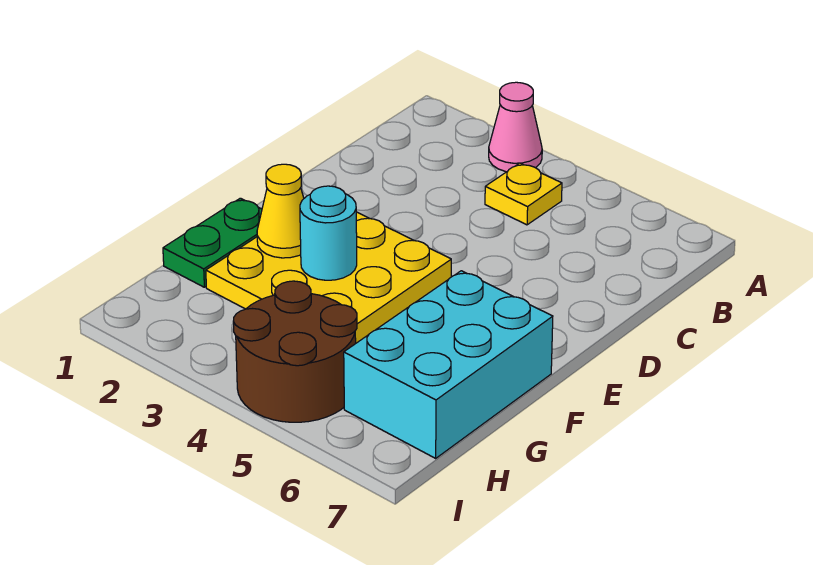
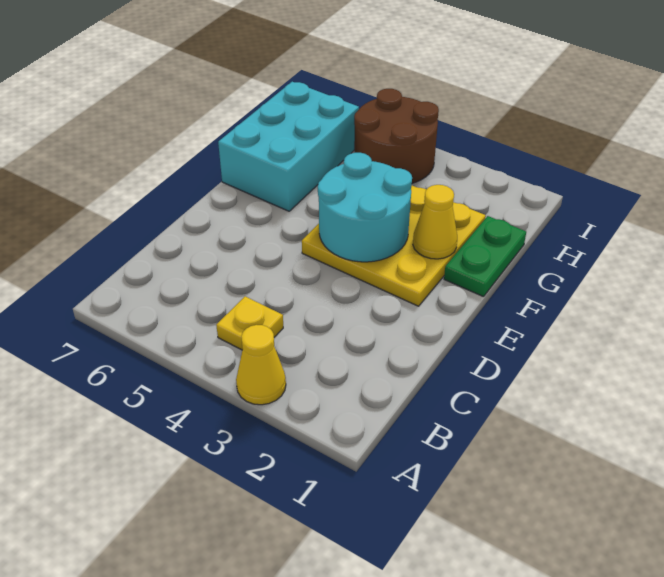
pink 1x1 cone [489,82,542,172] -> yellow 1x1 cone [236,325,286,405]
cyan 1x1 round brick [300,186,357,280] -> cyan 2x2 round brick [318,153,412,262]

